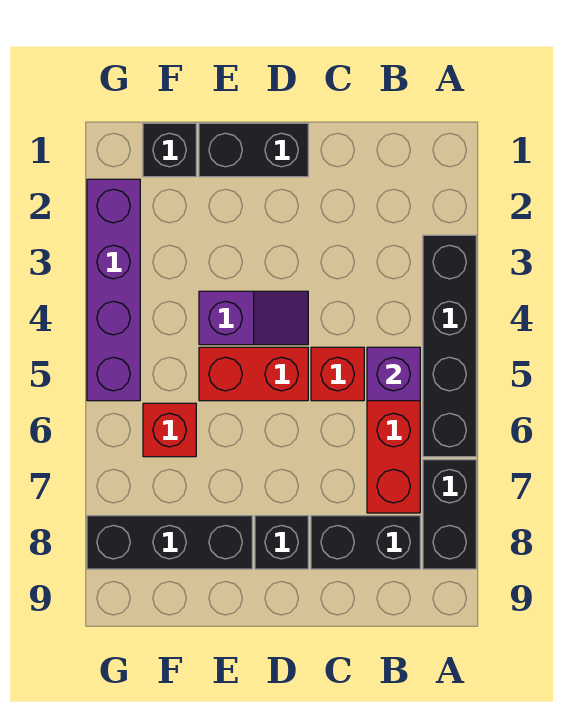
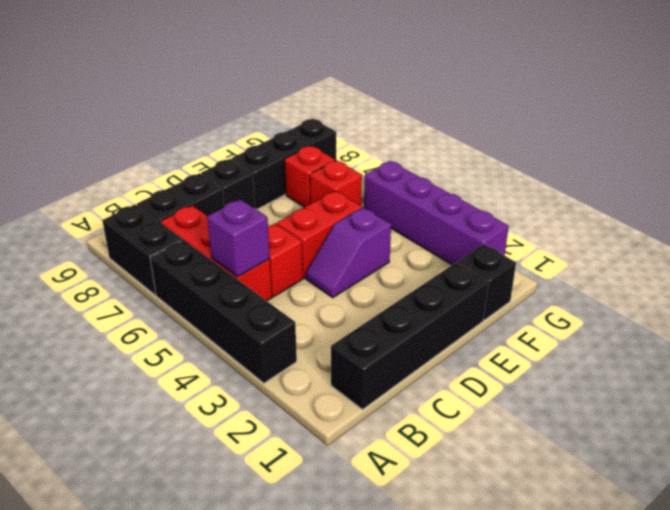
black 1x2 brick [199,123,308,177] -> black 1x4 brick [331,263,488,410]
none -> red 1x1 brick [284,146,335,207]

